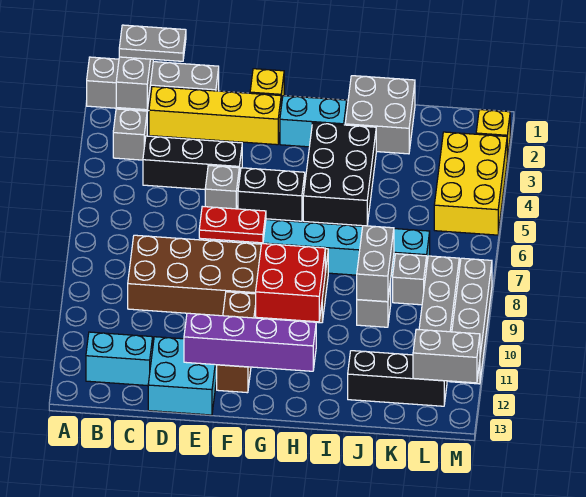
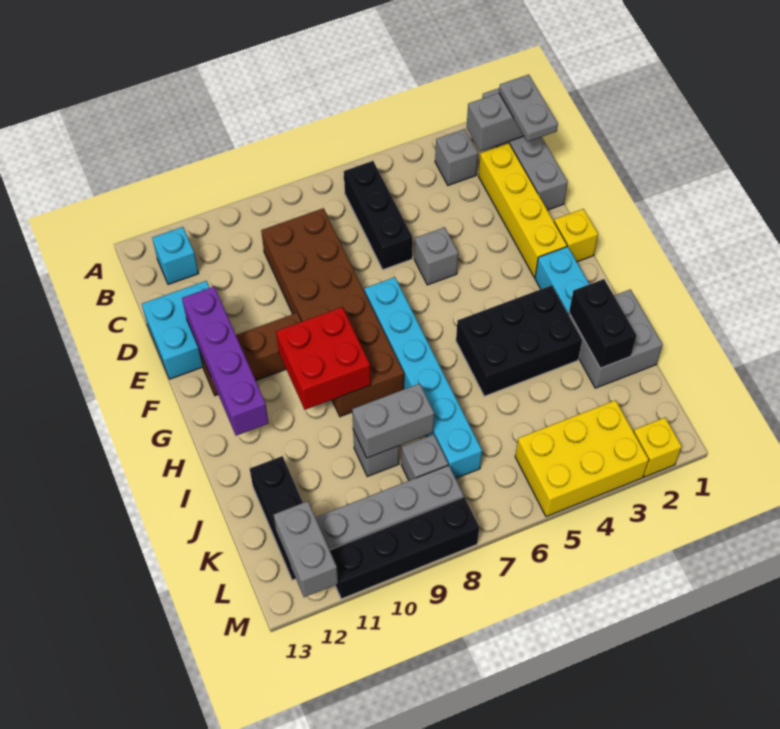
cyan 1x2 brick [86,332,153,386] -> cyan 1x1 brick [152,227,198,284]
black 1x3 brick [143,136,242,189] -> black 1x3 brick moved to [344,161,413,270]
red 1x2 plate [199,206,266,243] -> none
black 1x2 brick [238,168,305,221] -> black 1x2 brick moved to [569,279,637,368]
grey 1x4 brick [449,258,492,384] -> black 1x4 brick [330,497,479,599]

